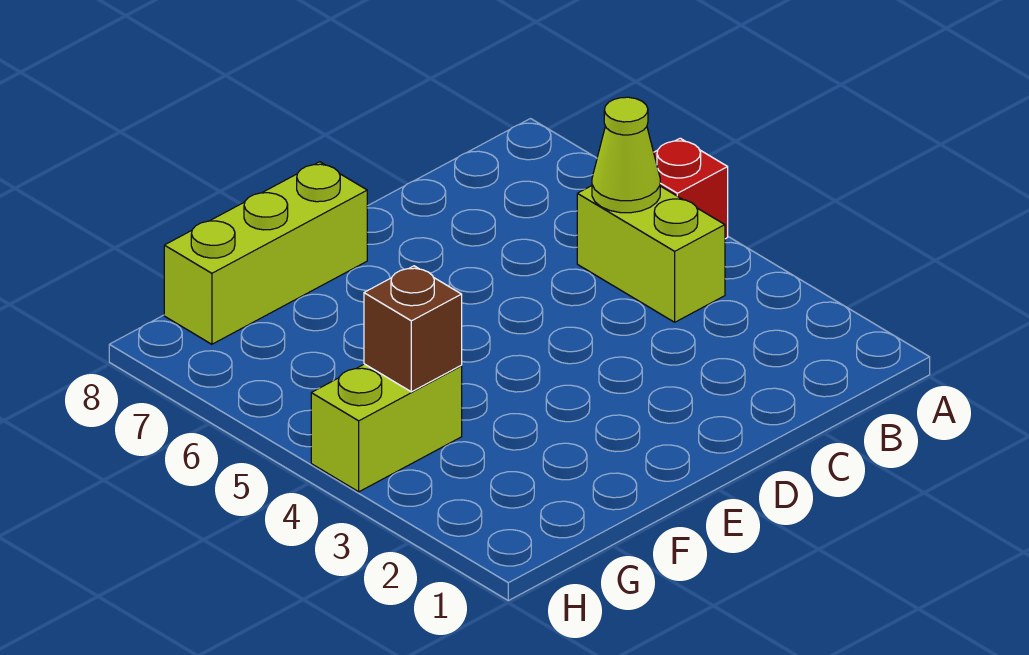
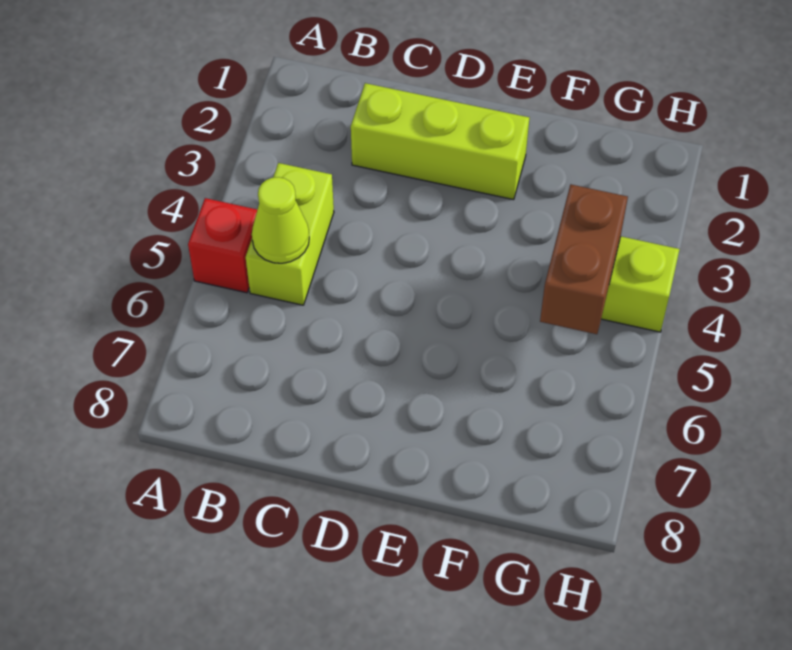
lime 1x3 brick [164,162,367,344] -> lime 1x3 brick moved to [351,83,529,200]
brown 1x1 brick [364,266,462,392] -> brown 1x2 brick [540,185,628,334]

